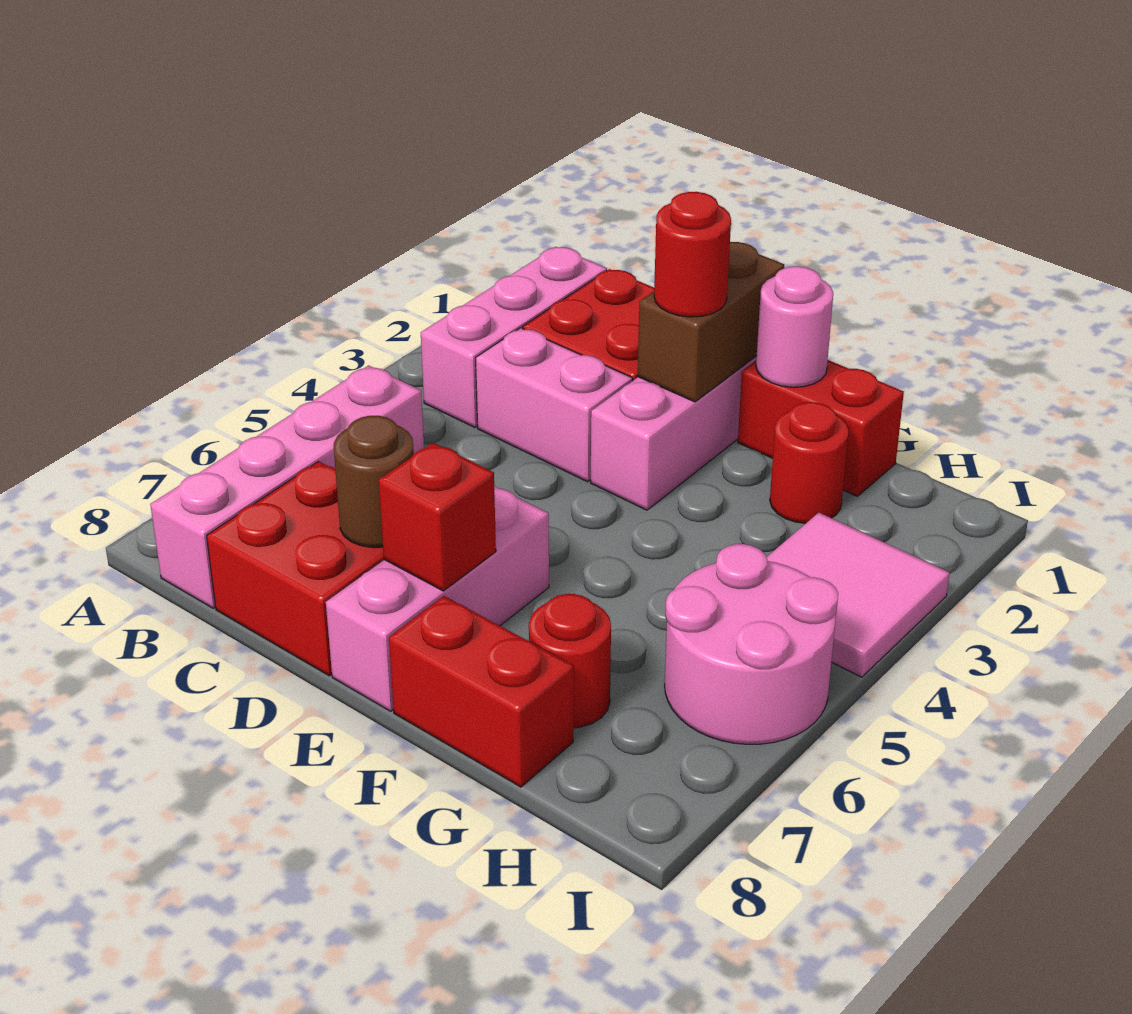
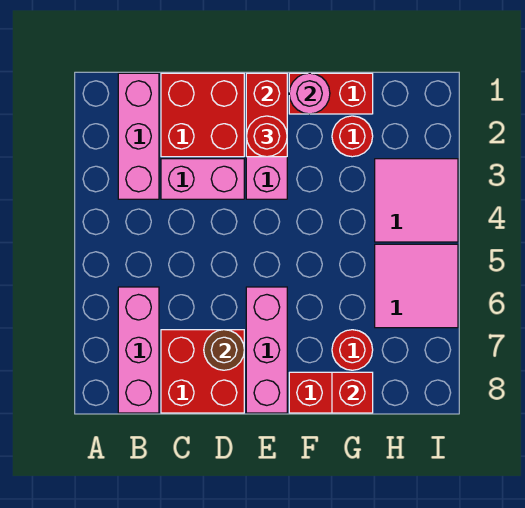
pink 1x4 brick [150,365,424,608] -> pink 1x3 brick [118,287,159,413]
brown 1x2 brick [638,242,784,402] -> red 1x2 brick [246,73,287,157]
red 1x1 brick [379,443,496,591] -> red 1x1 brick moved to [332,372,373,413]
pink 2x2 round brick [665,544,838,744] -> pink 2x2 tile [375,244,458,328]

